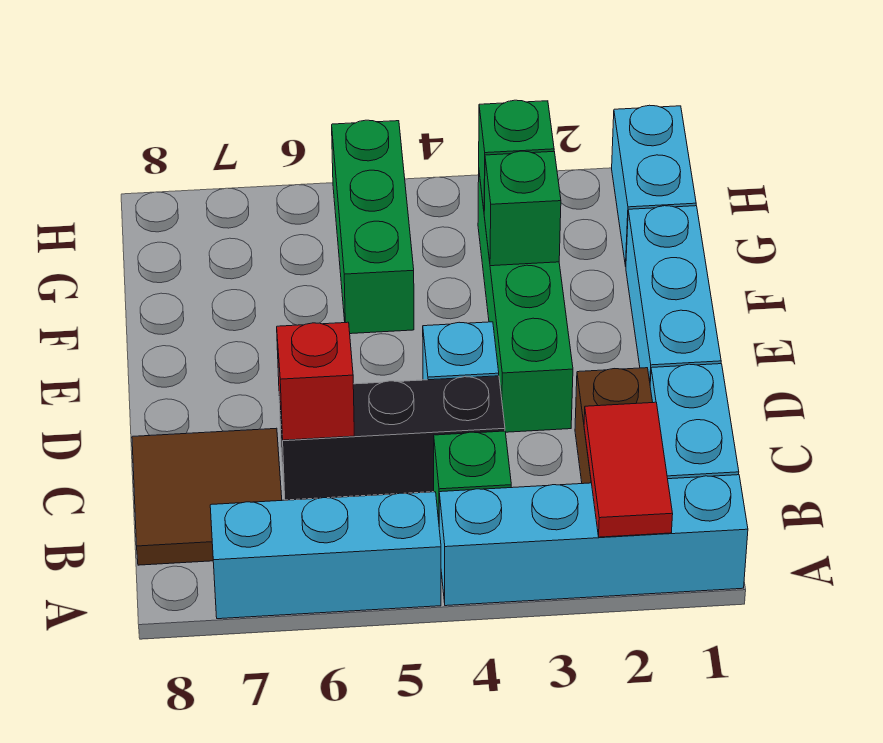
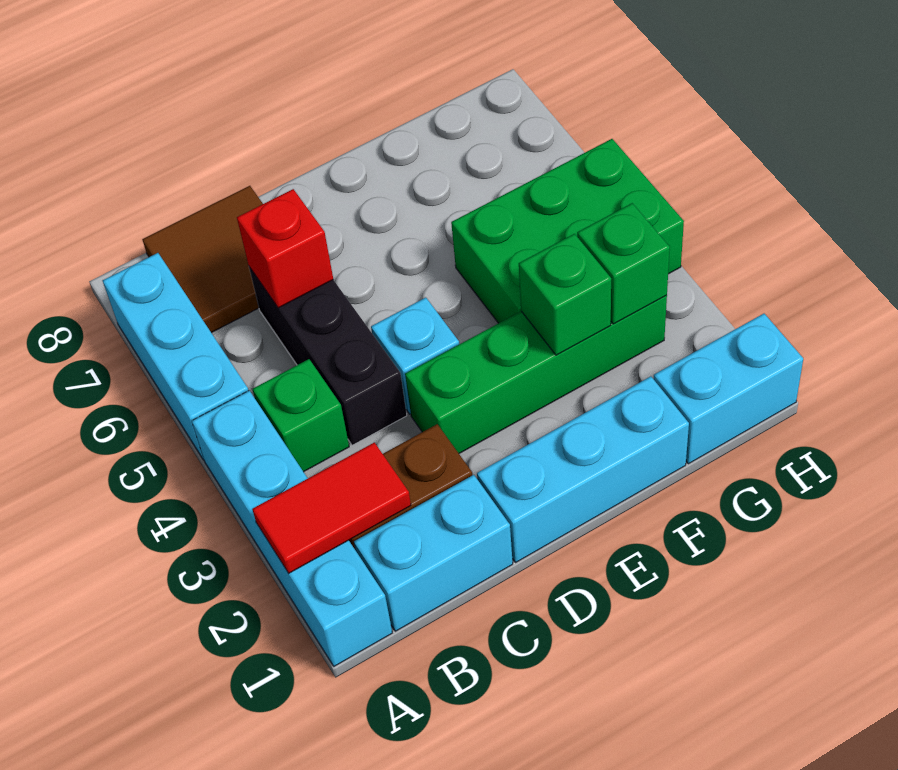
green 1x3 brick [332,120,414,334] -> green 2x3 brick [451,139,684,323]

